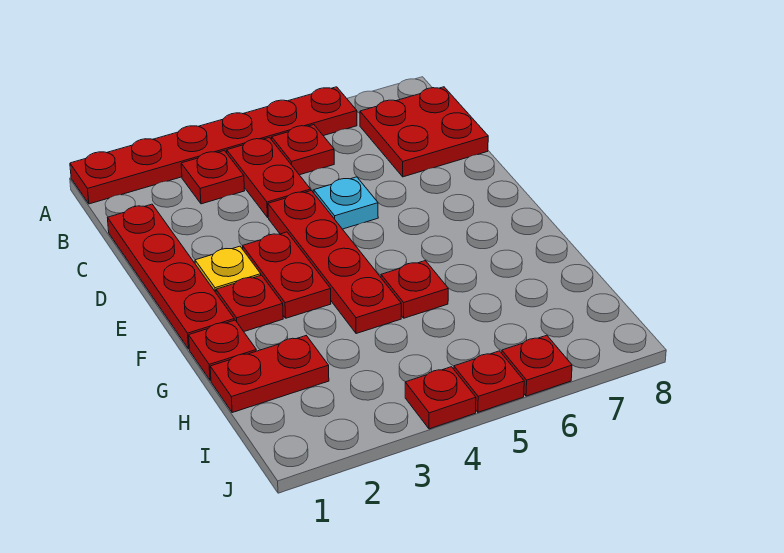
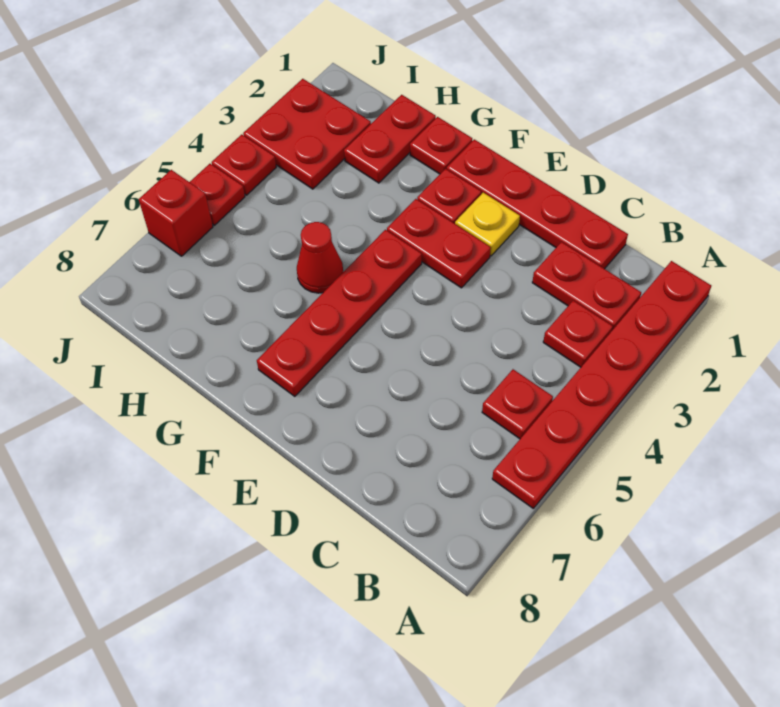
red 1x2 plate [227,137,311,217] -> red 1x2 plate moved to [532,242,641,330]
red 2x2 plate [360,87,488,177] -> red 2x2 plate moved to [243,79,371,189]
red 1x4 plate [268,191,401,334] -> red 1x4 plate turned to [257,230,422,396]
cyan 1x1 plate [314,177,378,229] -> none
red 1x1 plate [381,261,448,318] -> red 1x1 cone [297,222,343,293]
red 1x1 plate [502,335,572,396] -> red 1x1 brick [139,170,213,256]

